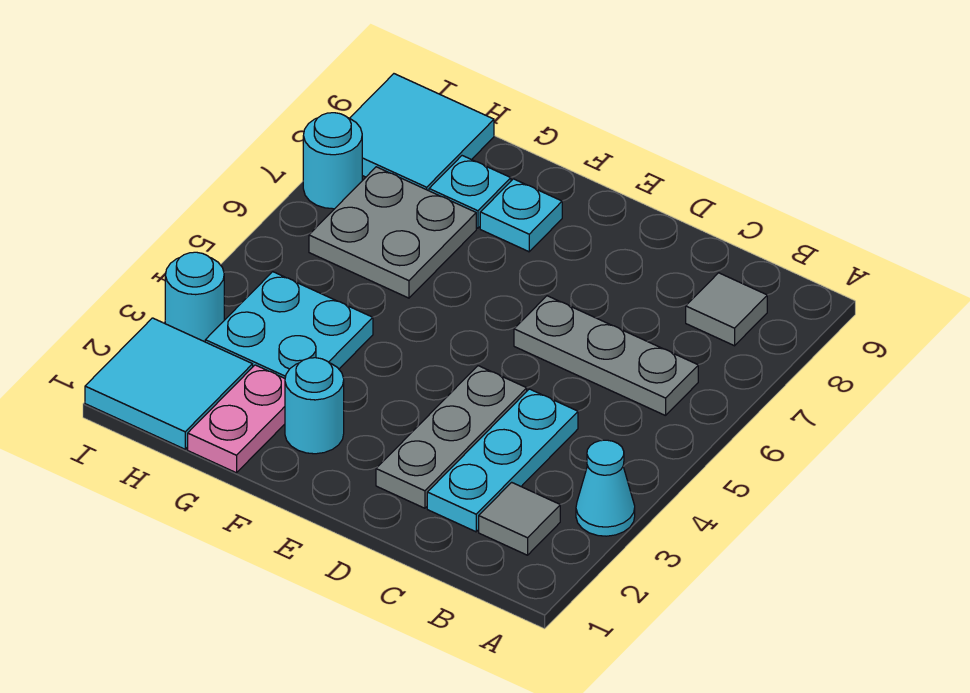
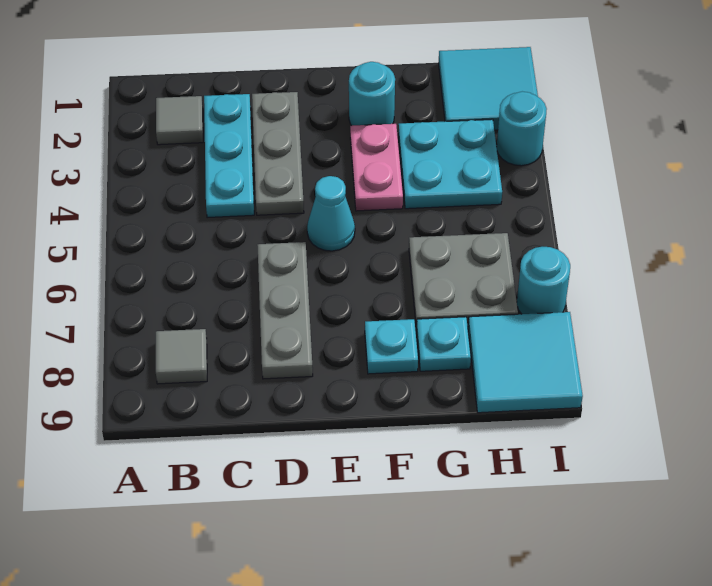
cyan 1x1 cone [576,440,635,536] -> cyan 1x1 cone moved to [307,176,355,251]
grey 1x3 plate [514,296,698,416] -> grey 1x3 plate turned to [257,242,313,379]
pink 1x2 plate [188,365,285,473] -> pink 1x2 plate moved to [350,124,403,211]

